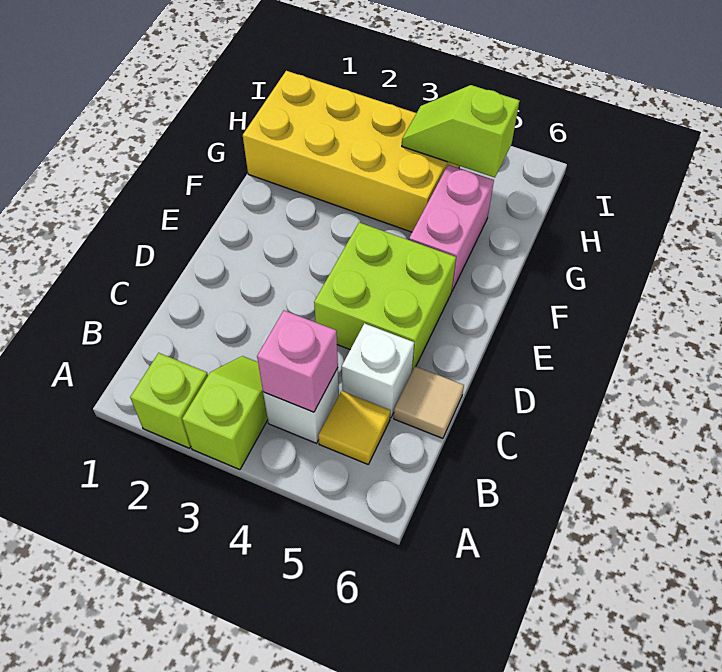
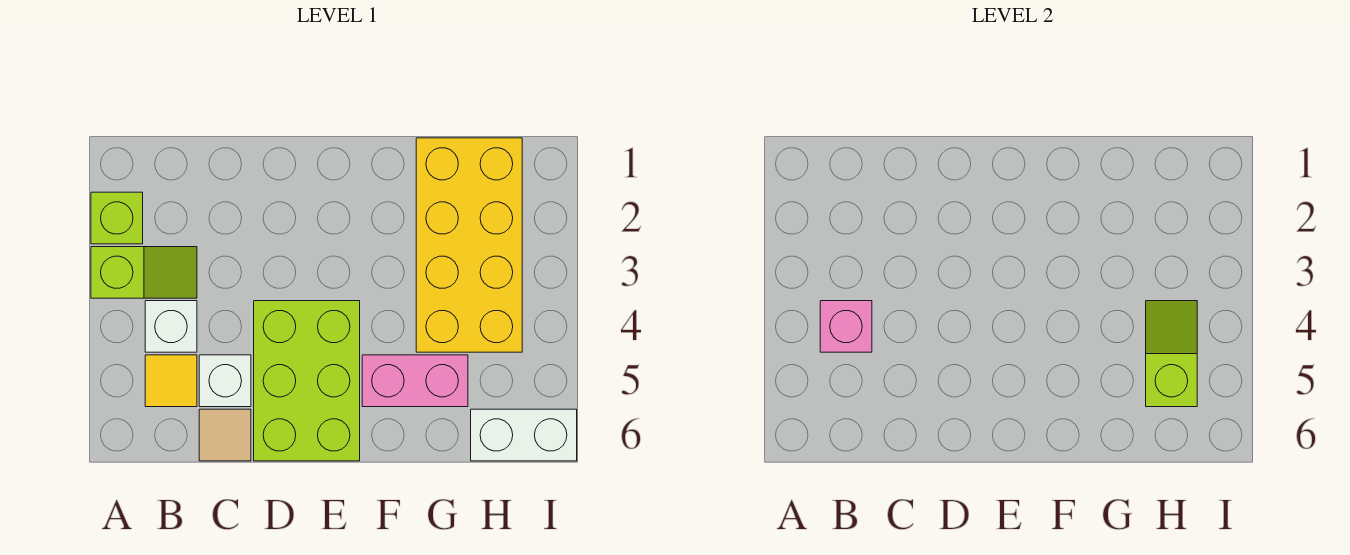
lime 2x2 brick [314,223,456,371] -> lime 2x3 brick [254,301,360,461]
none -> white 1x2 brick [471,409,577,461]

